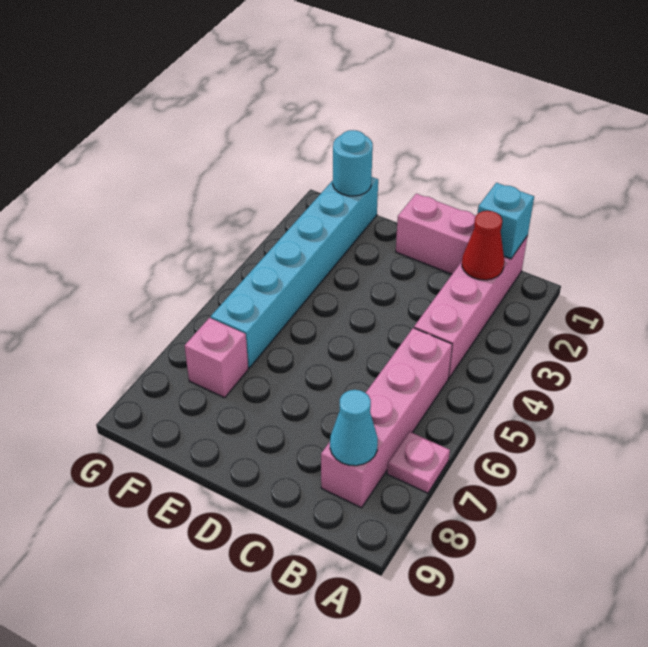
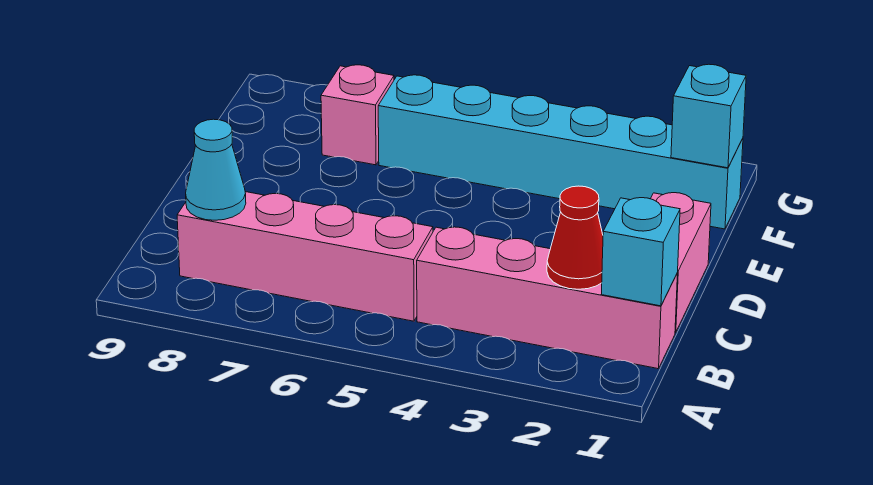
pink 1x1 plate [387,432,450,493] -> none
cyan 1x1 round brick [333,130,373,196] -> cyan 1x1 brick [671,64,746,168]

